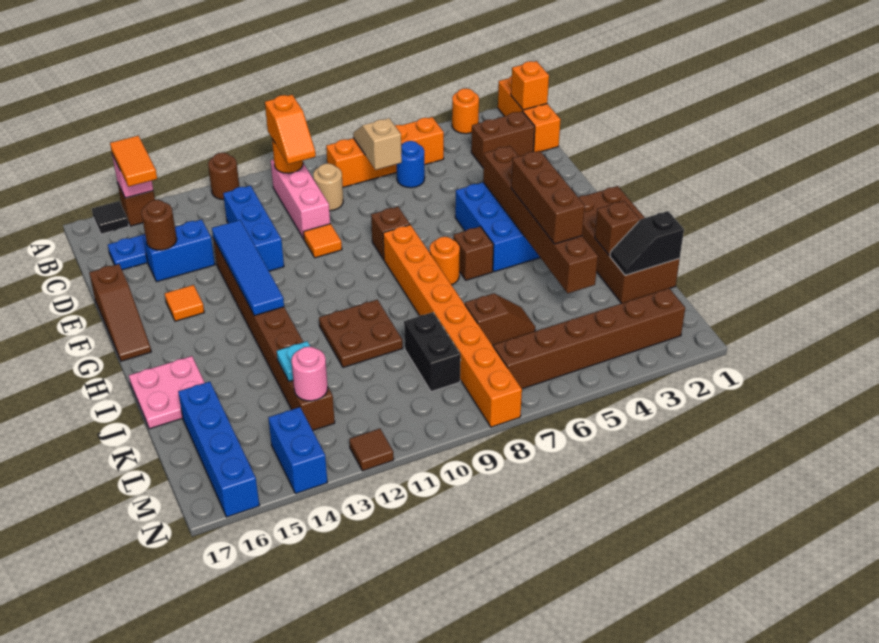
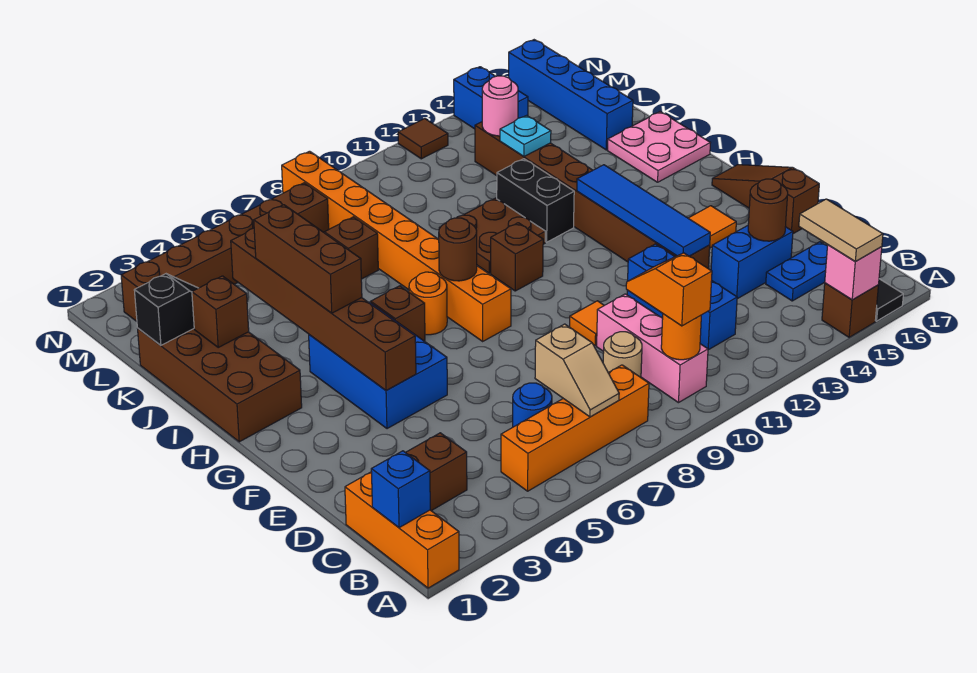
orange 1x1 round brick [452,88,479,134] -> none
brown 1x1 round brick [208,153,239,200] -> brown 1x1 round brick moved to [439,218,477,281]
orange 1x2 tile [110,136,157,187] -> tan 1x2 tile [799,199,883,262]
orange 1x1 brick [511,61,549,110] -> blue 1x1 brick [371,451,430,528]
brown 1x1 brick [371,207,410,260] -> brown 1x1 brick moved to [491,223,543,291]
black 1x2 brick [404,312,461,392] -> black 1x2 brick moved to [497,159,574,242]

